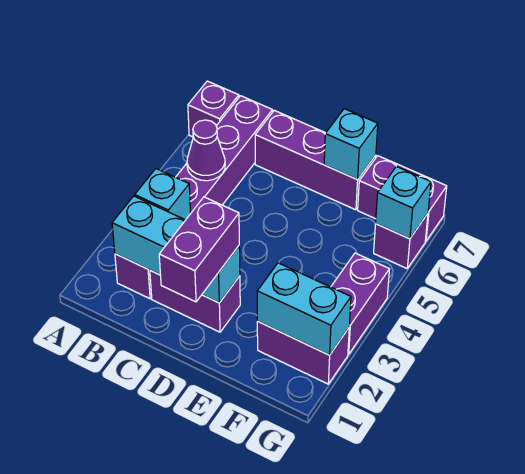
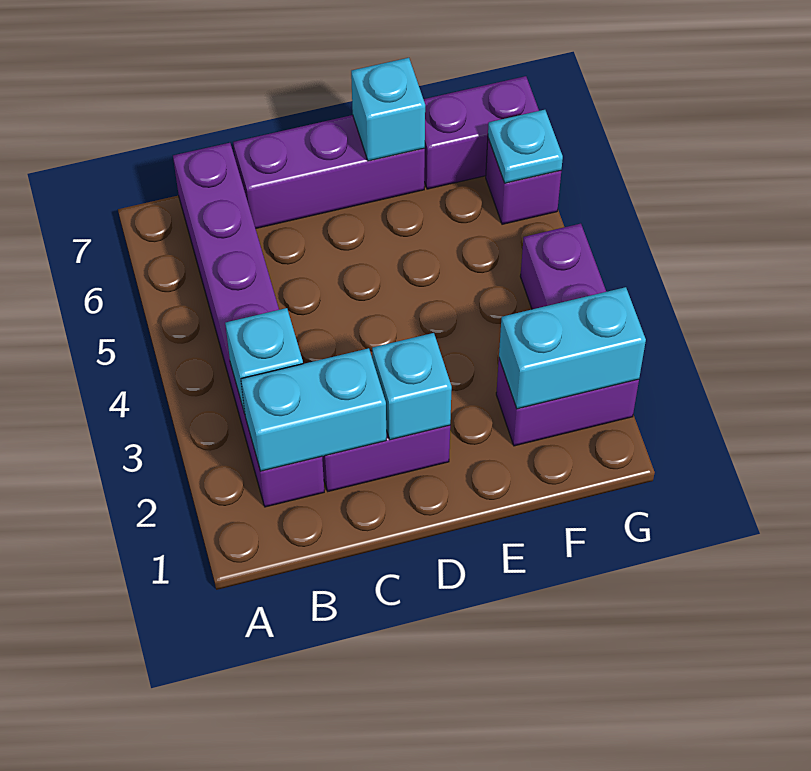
purple 1x1 brick [188,81,239,137] -> none
purple 1x1 cone [187,120,225,181] -> none
purple 1x2 brick [159,197,239,302] -> none
cyan 1x1 brick [376,166,431,239] -> cyan 1x1 plate [488,110,563,183]

